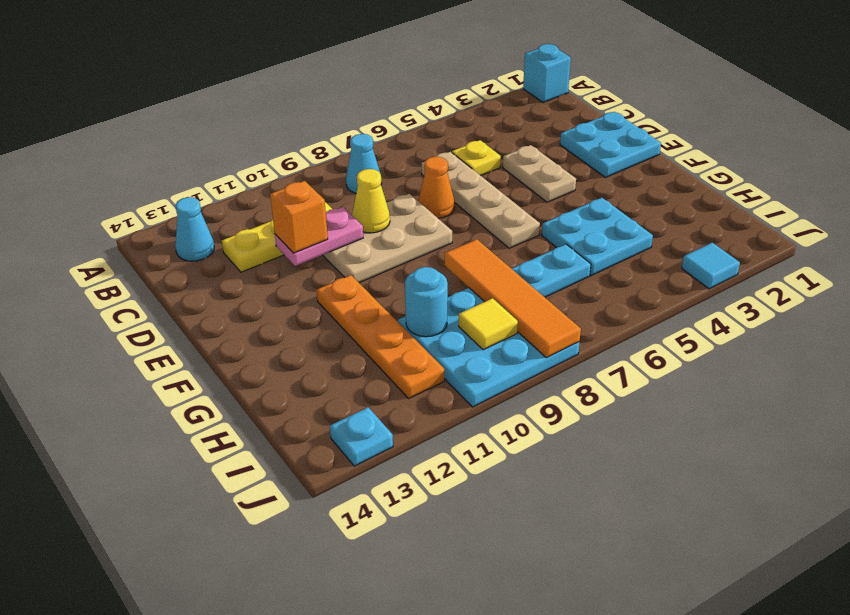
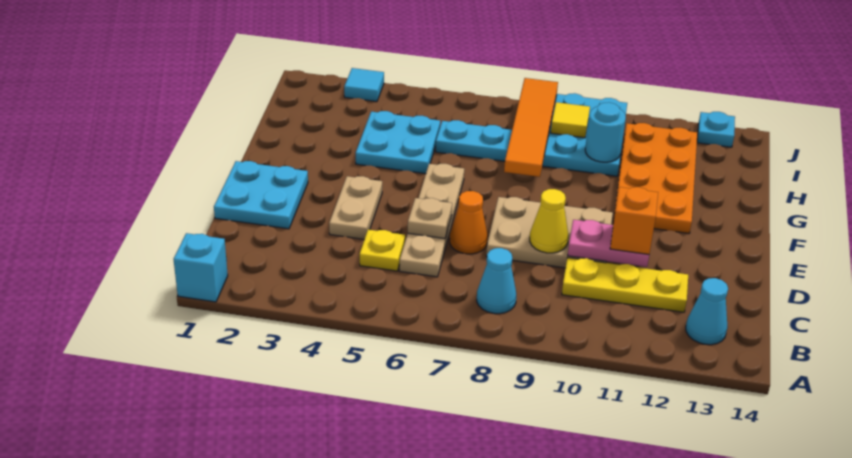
none -> tan 1x1 plate [408,198,452,239]
orange 1x4 plate [317,275,444,398] -> orange 2x4 plate [613,123,697,233]

